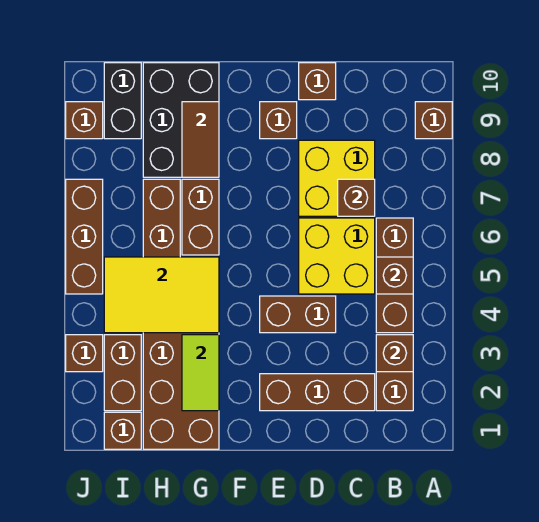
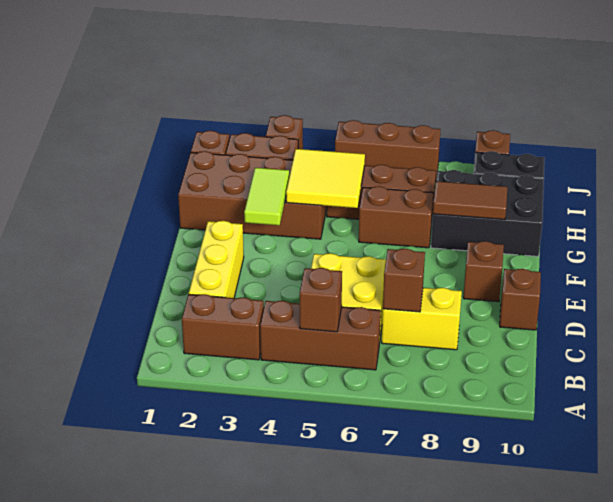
brown 1x1 brick [415,102,452,139] -> none
brown 1x1 brick [376,335,413,372] -> none
brown 1x3 brick [260,374,375,411] -> yellow 1x3 brick [189,221,244,298]
yellow 2x2 brick [299,140,375,216] -> yellow 1x2 brick [382,288,462,350]
brown 1x2 brick [260,296,336,333] -> none
lime 1x2 tile [182,335,219,411] -> lime 1x2 tile turned to [244,168,289,225]
yellow 2x3 tile [104,257,219,333] -> yellow 2x2 tile [286,149,365,208]

